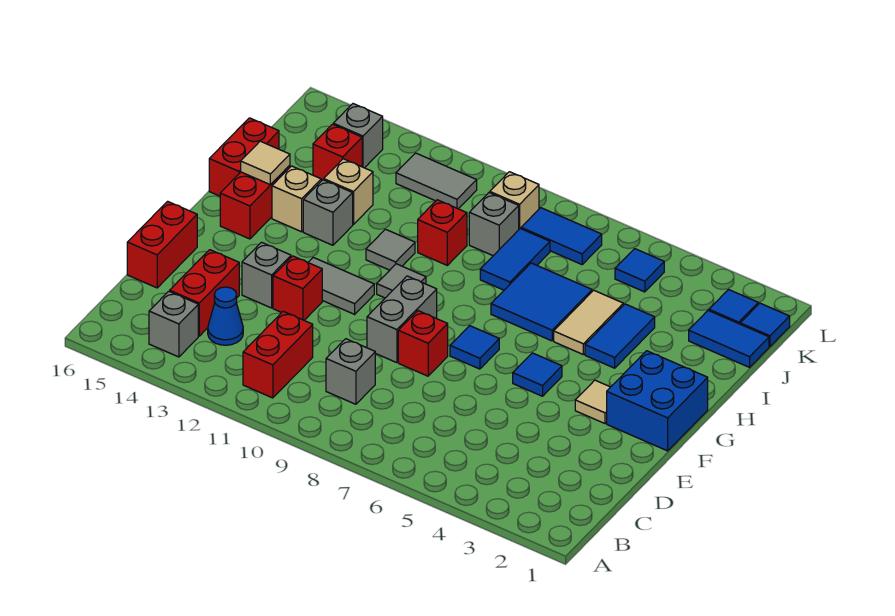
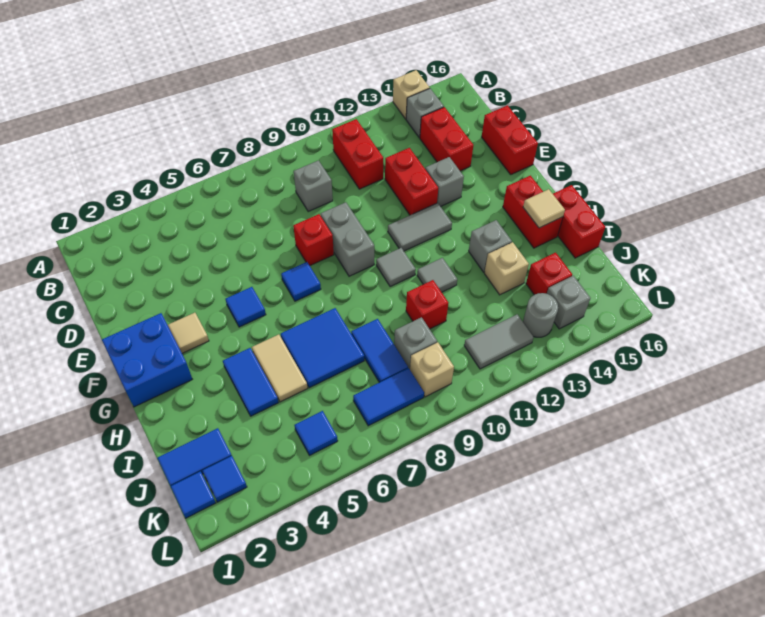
blue 1x1 cone [208,287,243,345] -> none
red 1x1 brick [273,256,322,320] -> red 1x2 brick [385,148,438,215]
tan 1x1 brick [272,166,321,232] -> tan 1x1 brick moved to [393,70,430,119]
none -> grey 1x1 round brick [523,293,558,337]

